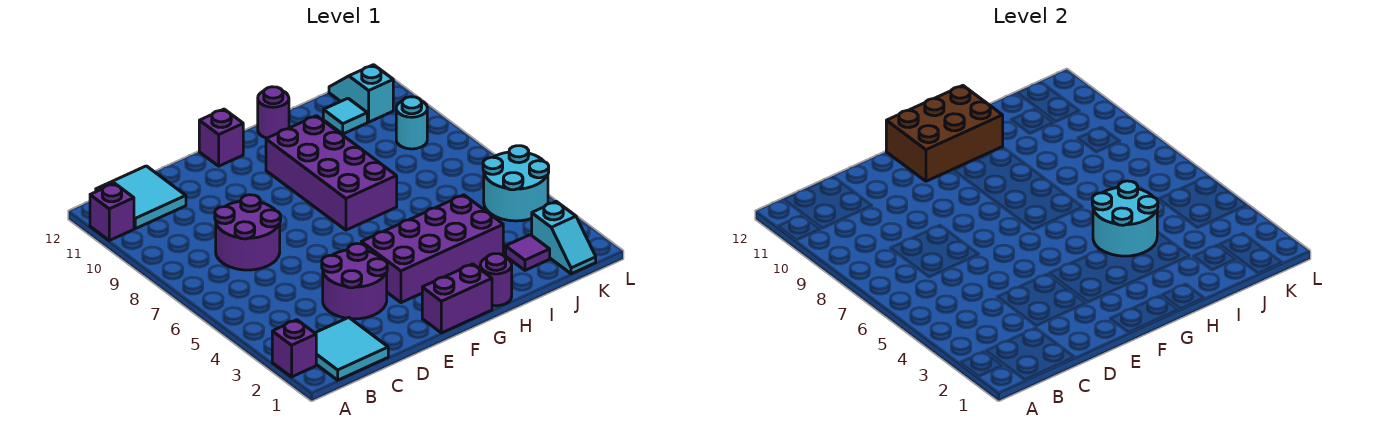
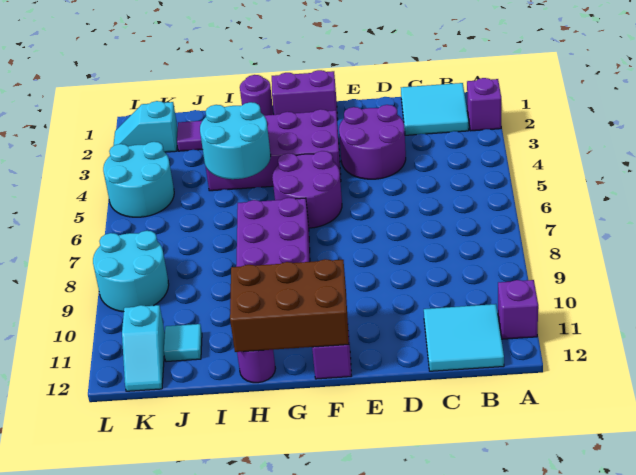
purple 2x2 round brick [215,195,281,270] -> purple 2x2 round brick moved to [272,151,342,228]
cyan 1x2 slope [532,201,596,274] -> cyan 1x2 slope turned to [113,101,178,152]
cyan 1x1 round brick [396,97,427,149] -> cyan 2x2 round brick [93,231,169,312]

